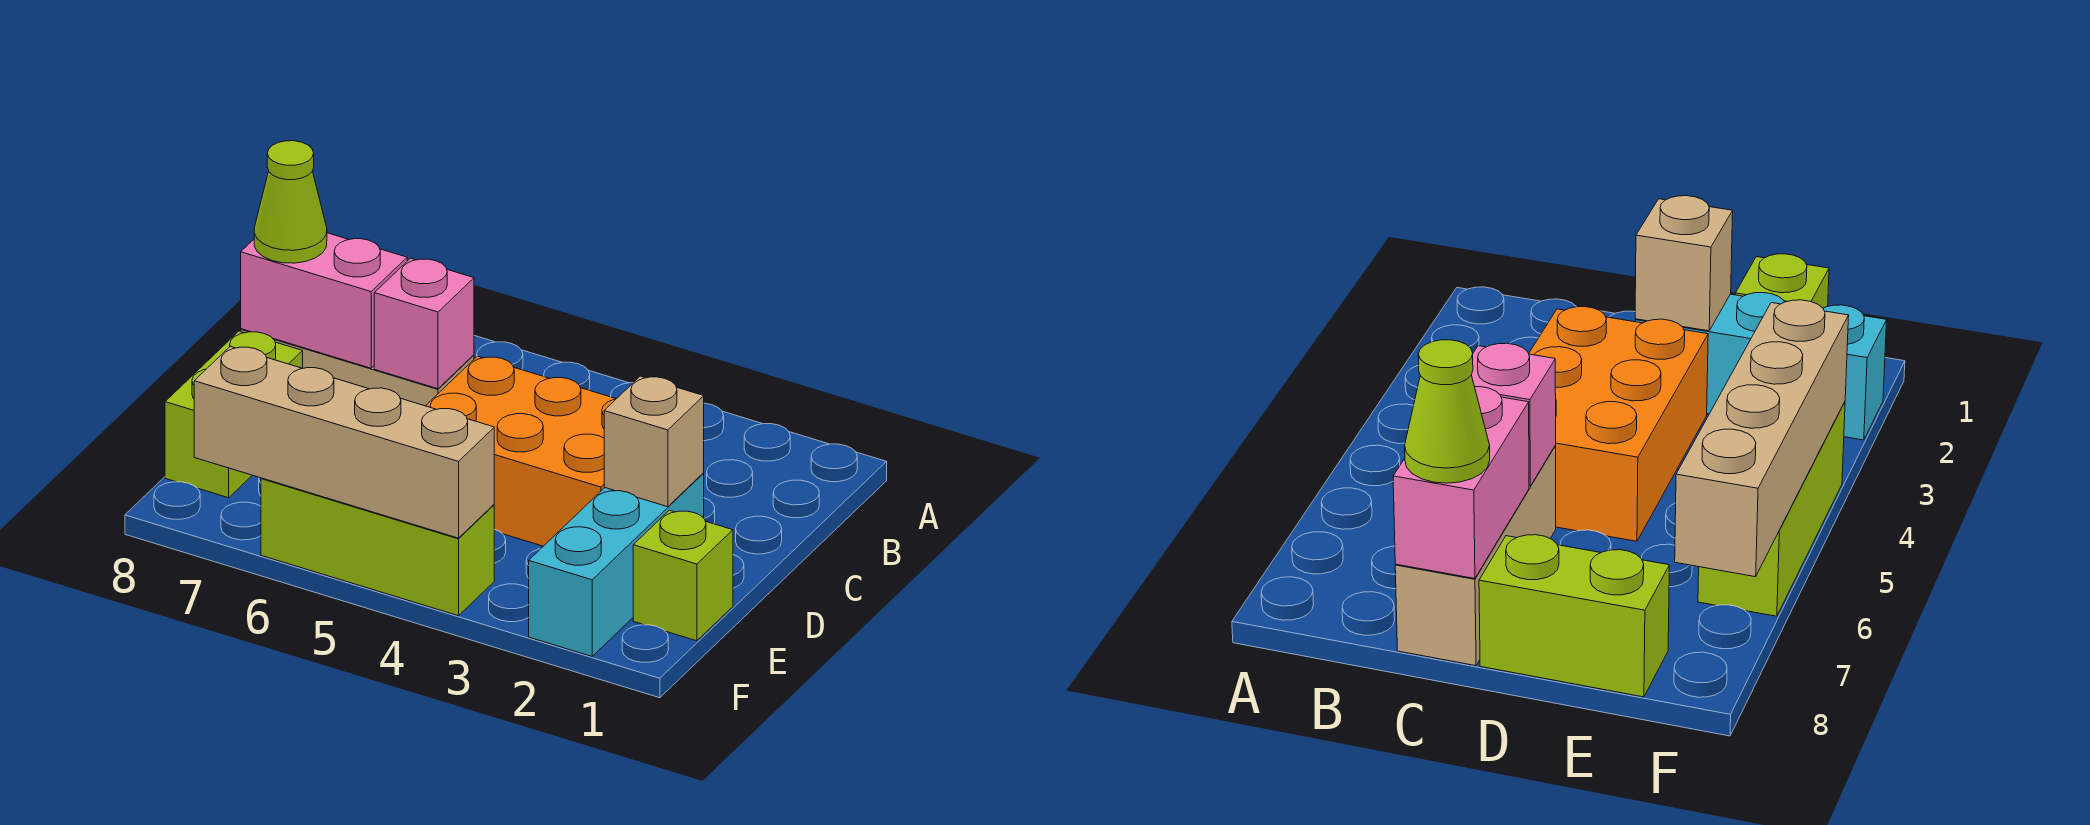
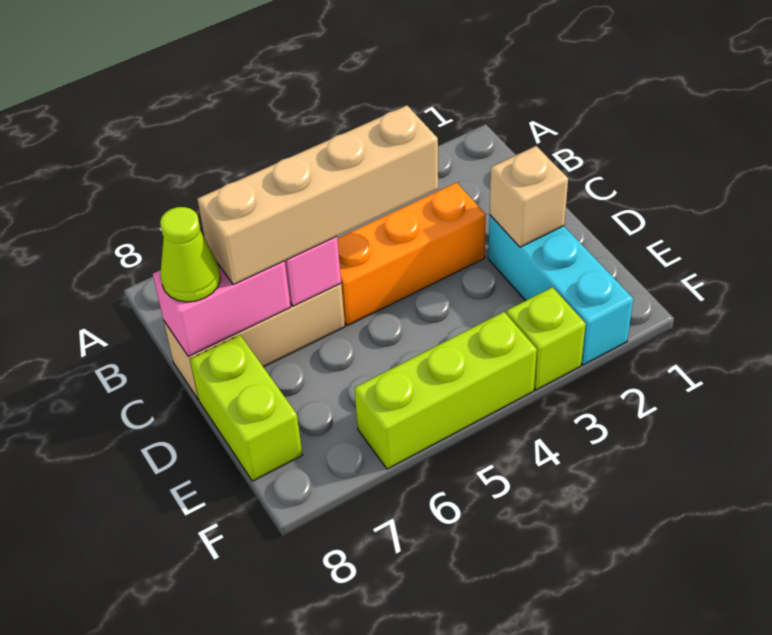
orange 2x3 brick [426,356,616,546] -> orange 1x3 brick [337,183,486,326]
lime 1x1 brick [633,510,733,641] -> lime 1x1 brick moved to [506,287,586,390]
tan 1x4 brick [194,346,494,538] -> tan 1x4 brick moved to [197,105,438,285]

